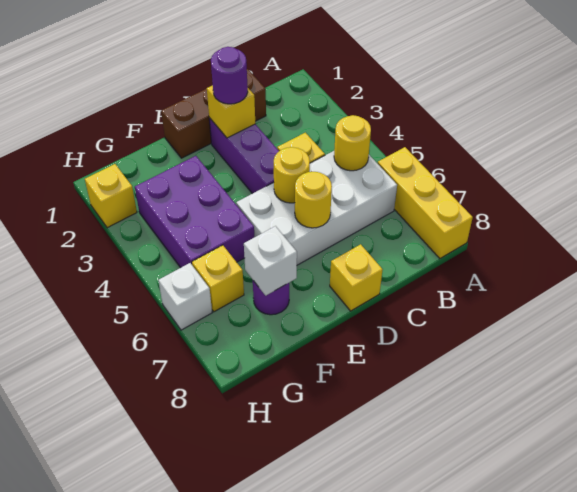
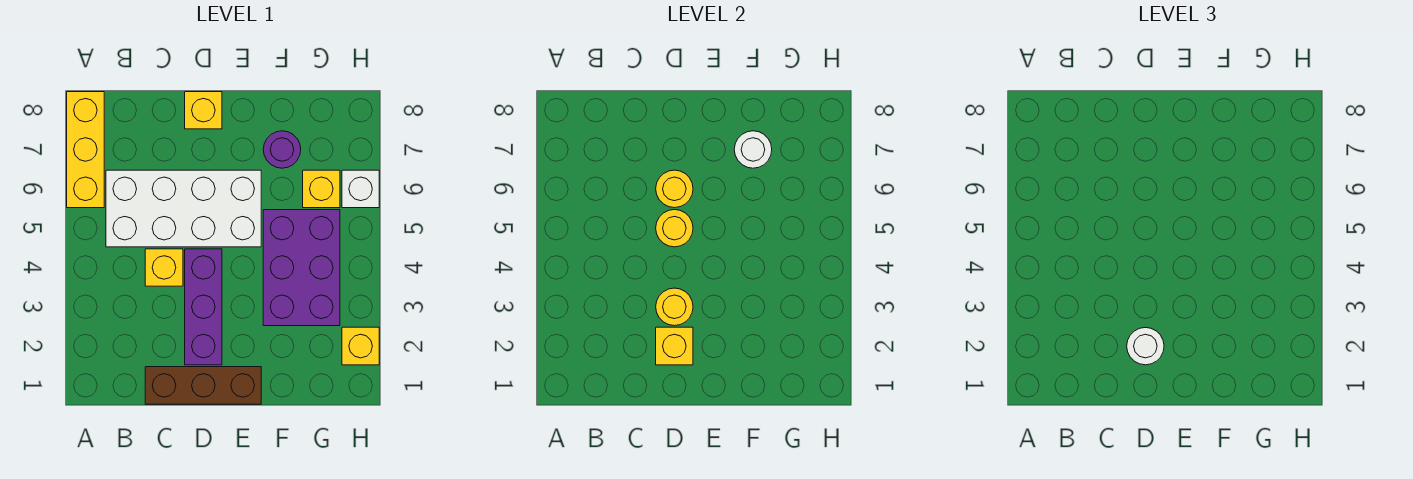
yellow 1x1 round brick [334,115,371,171] -> yellow 1x1 round brick moved to [656,288,693,326]
purple 1x1 round brick [211,47,248,104] -> white 1x1 round brick [1127,328,1164,365]
white 1x1 brick [244,226,297,295] -> white 1x1 round brick [734,131,772,168]

